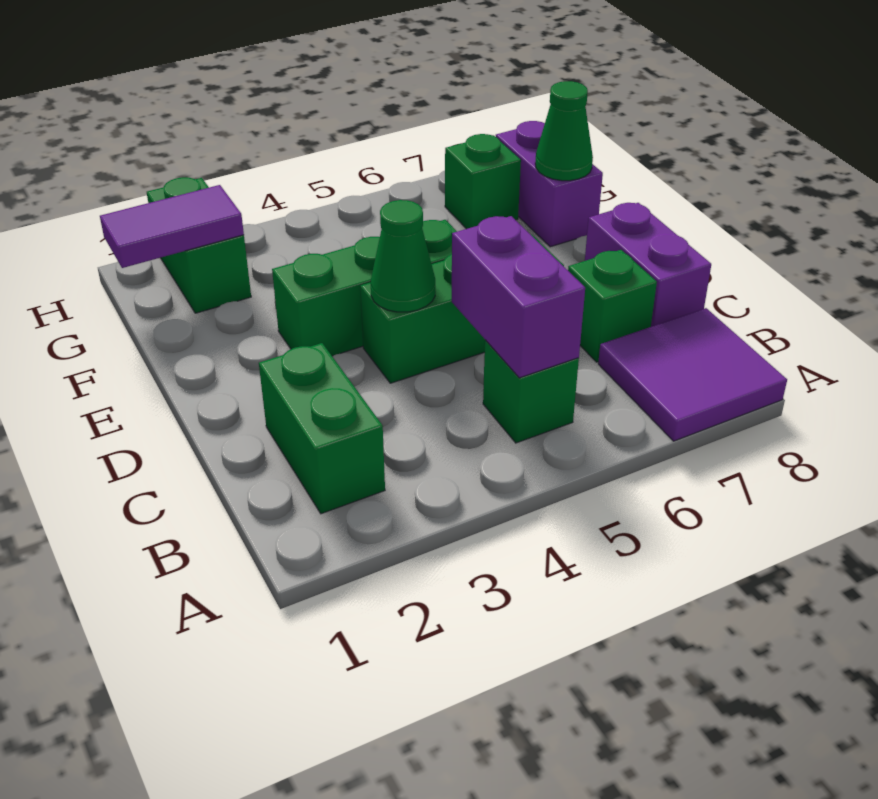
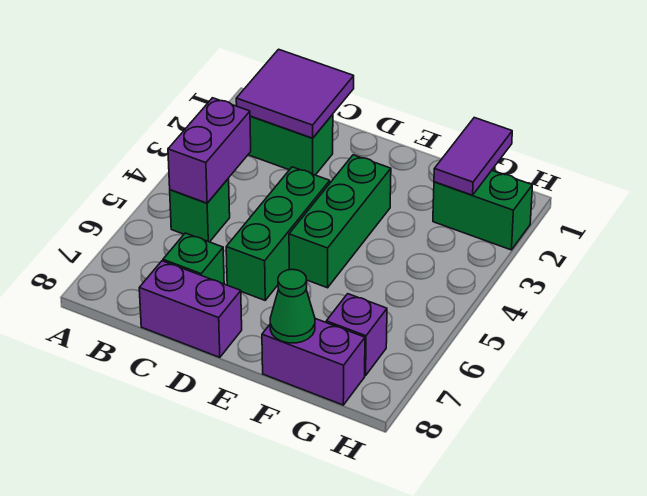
purple 2x2 tile [598,308,787,441] -> purple 2x2 tile moved to [236,49,354,138]
purple 1x2 brick [452,216,585,378] -> purple 1x2 brick turned to [168,98,251,203]
green 1x1 cone [371,200,435,312] -> none
green 1x1 brick [445,134,521,229] -> purple 1x1 brick [326,294,387,376]

